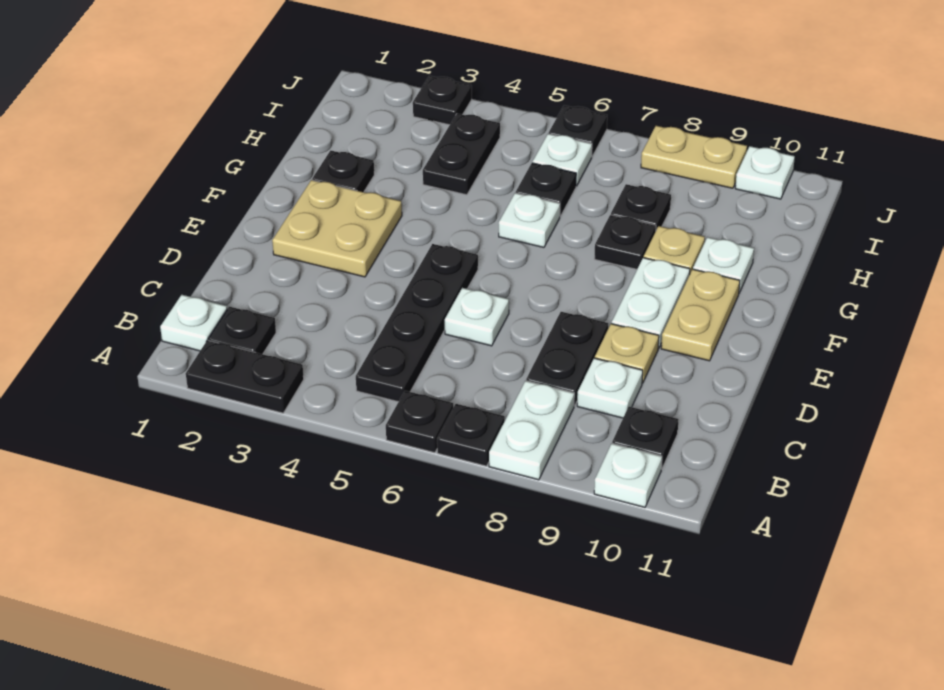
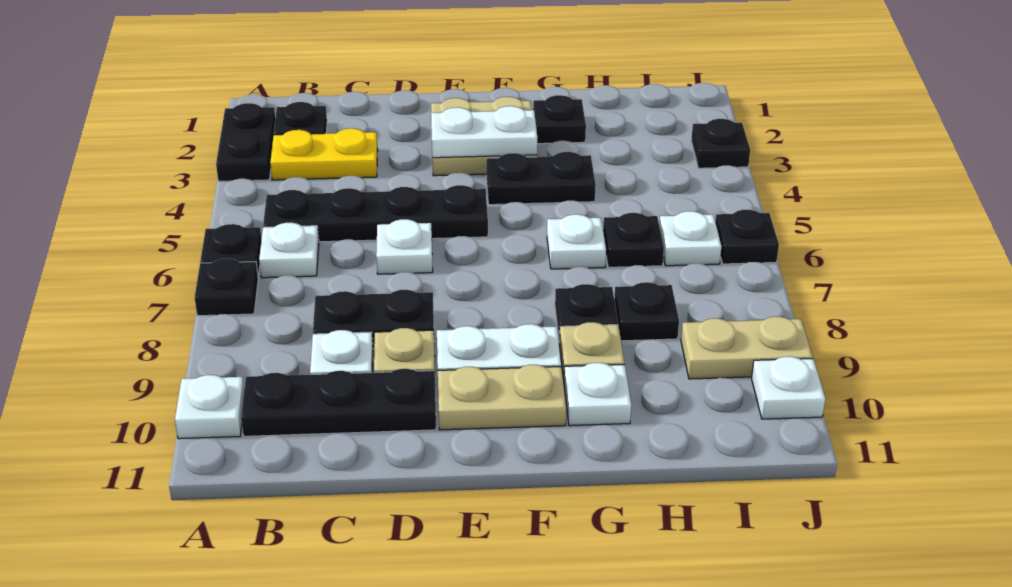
white 1x2 plate [489,381,574,480] -> white 1x2 plate moved to [431,106,537,158]
white 1x1 plate [160,295,227,351] -> white 1x1 plate moved to [259,222,319,278]
none -> yellow 1x2 plate [270,128,378,180]
black 1x1 plate [612,407,678,469] -> black 1x3 plate [241,369,436,436]
black 1x2 plate [423,114,500,195] -> black 1x2 plate moved to [486,152,596,205]
tan 1x2 plate [641,126,747,188] -> tan 1x2 plate turned to [681,316,813,379]

